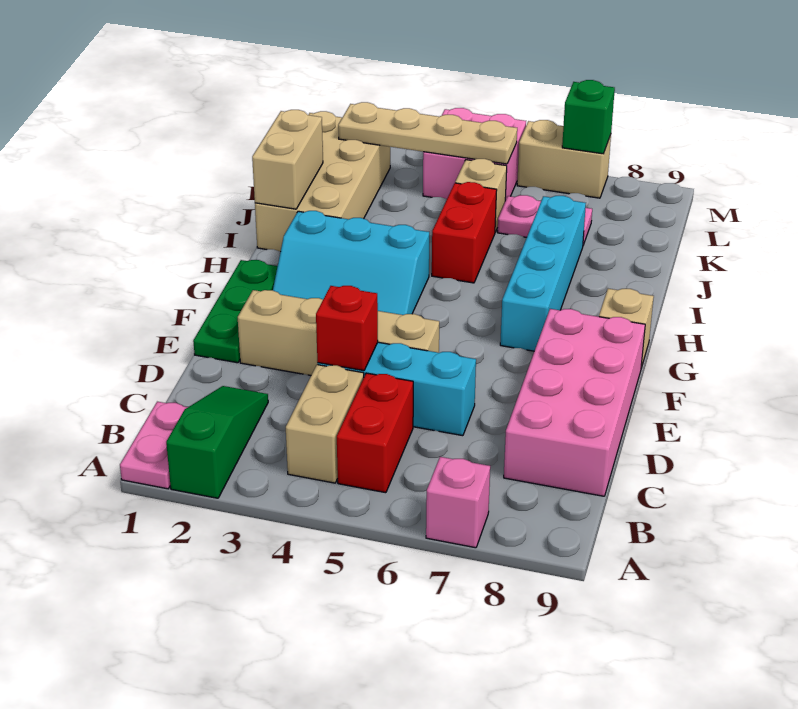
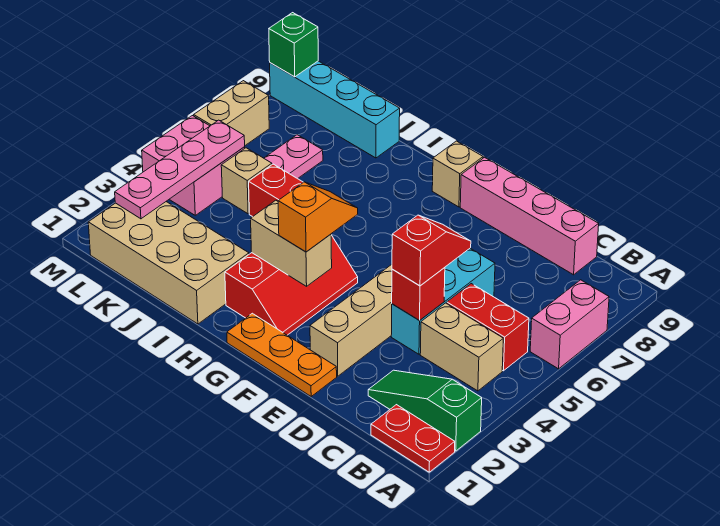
pink 1x2 plate [120,402,188,489] -> red 1x2 plate [371,405,455,472]
pink 1x1 brick [426,457,490,548] -> pink 1x2 brick [530,280,609,369]
pink 2x4 brick [504,309,645,496] -> pink 1x4 brick [460,157,599,275]
none -> red 1x2 slope [392,215,471,286]
green 1x3 plate [193,260,278,363] -> orange 1x3 plate [227,313,337,396]
cyan 2x3 slope [273,211,429,315] -> red 2x3 slope [225,235,358,335]
none -> orange 1x2 slope [278,182,358,252]
cyan 1x4 brick [500,196,586,351] -> cyan 1x4 brick moved to [270,61,400,158]
tan 1x2 brick [252,110,323,209] -> tan 1x2 brick moved to [251,200,332,286]
tan 1x4 plate [338,102,517,164] -> pink 1x4 plate [115,120,245,219]
green 1x1 brick [562,80,615,154] -> green 1x1 brick moved to [269,13,318,77]

